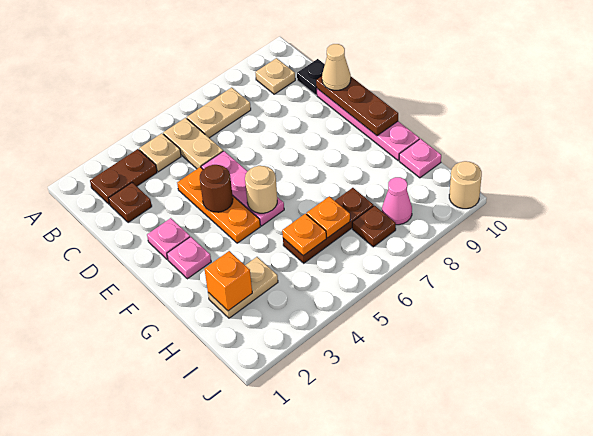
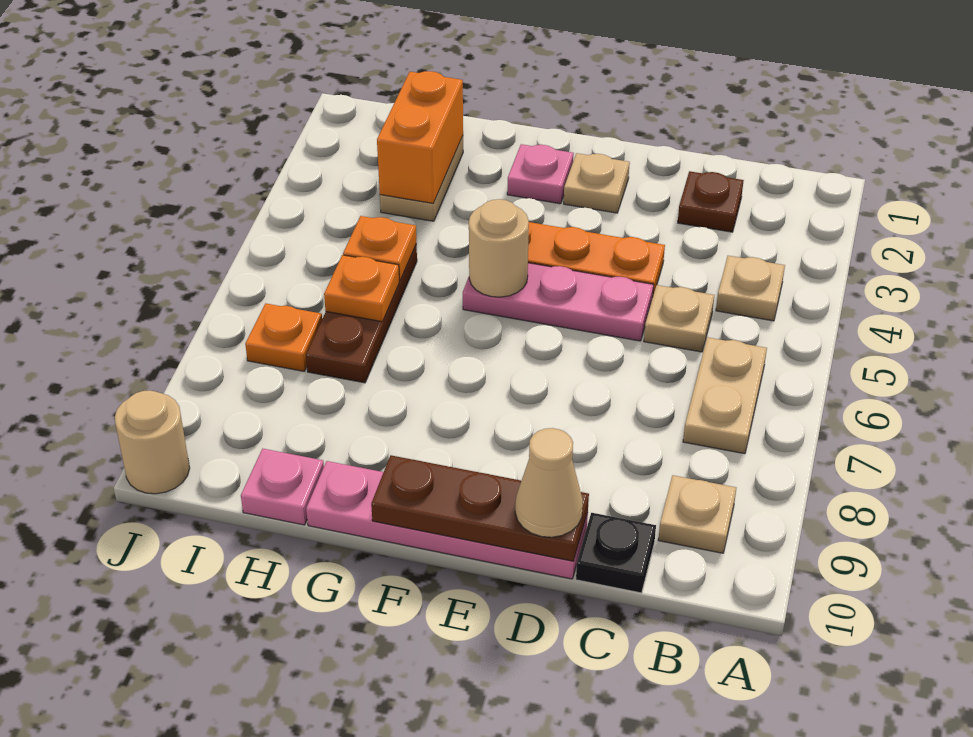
brown 1x2 plate [90,149,157,204] -> none
tan 1x2 plate [163,118,223,169] -> tan 1x1 plate [644,285,714,352]
pink 1x1 plate [147,218,190,260] -> tan 1x1 plate [564,153,630,213]
brown 1x1 round brick [200,165,233,212] -> none
orange 1x1 brick [205,251,252,311] -> orange 1x2 brick [377,71,463,203]
brown 1x1 plate [352,206,396,247] -> orange 1x1 plate [245,303,322,371]
pink 1x1 cone [382,177,412,225] -> none

